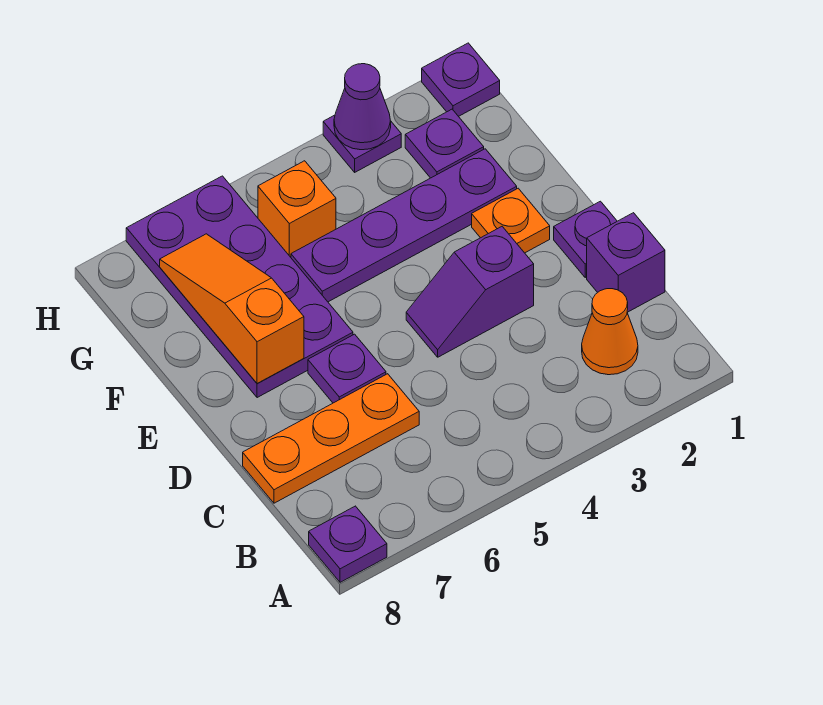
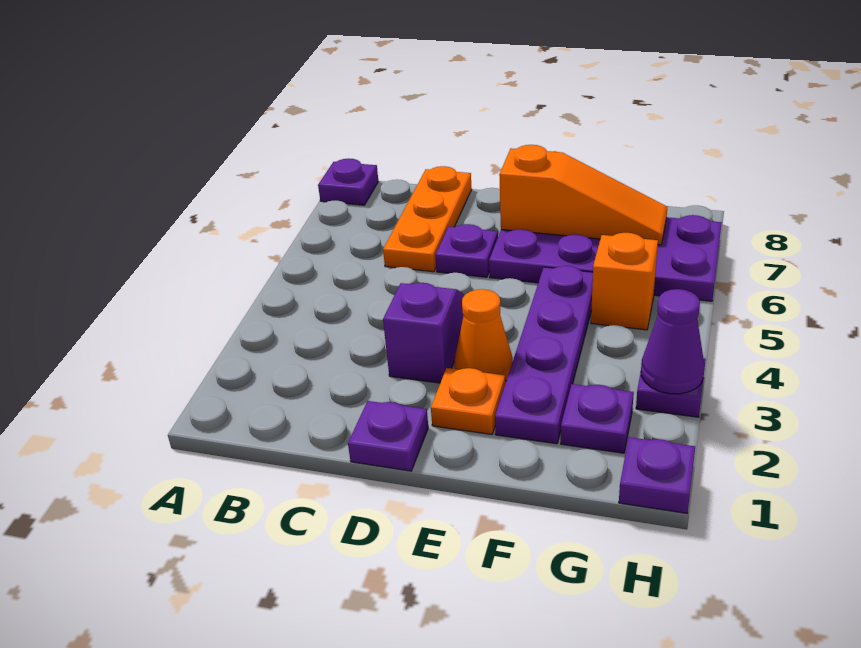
orange 1x1 cone [582,289,638,375] -> orange 1x1 cone moved to [454,289,513,381]
purple 1x1 brick [587,213,665,312] -> none

